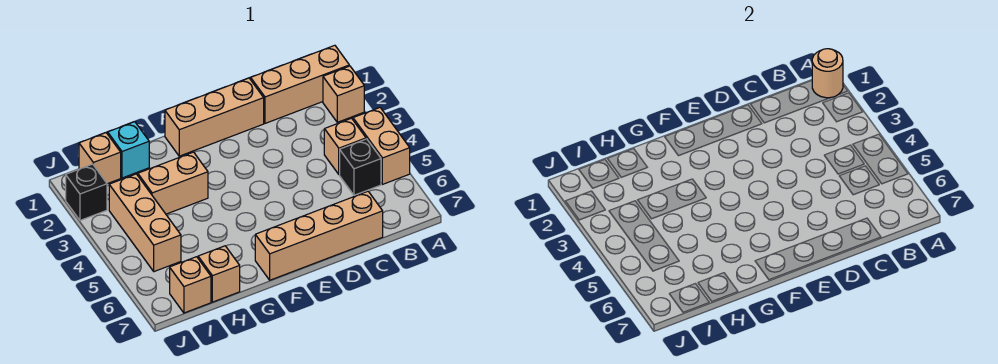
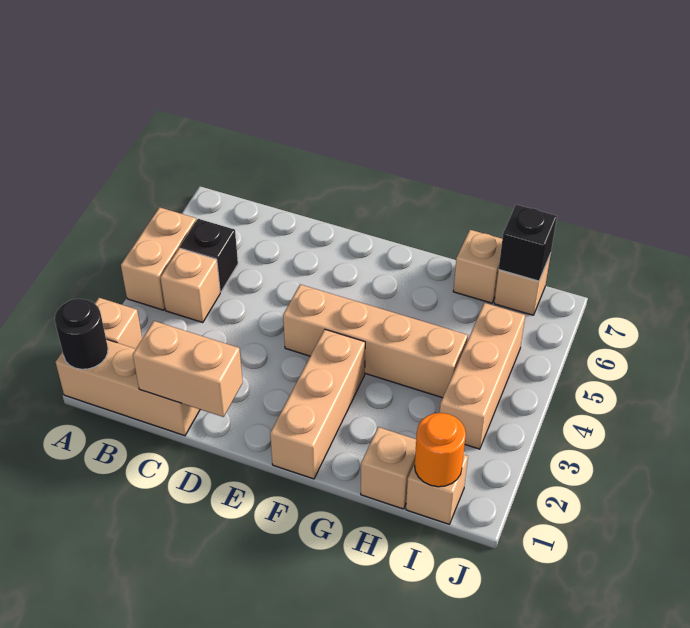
tan 1x1 round brick [812,49,843,98] -> black 1x1 round brick [55,299,108,369]
tan 1x4 brick [255,191,383,280] -> tan 1x4 brick moved to [283,284,468,398]
tan 1x3 brick [165,78,264,156] -> tan 1x3 brick turned to [270,329,365,479]
tan 1x2 brick [138,152,208,214] -> tan 1x2 brick moved to [133,321,243,417]
cyan 1x1 brick [108,122,149,178] -> tan 1x1 brick [361,427,416,509]
none -> orange 1x1 round brick [415,413,466,487]
black 1x1 brick [66,164,107,220] -> black 1x1 brick moved to [499,205,557,281]

